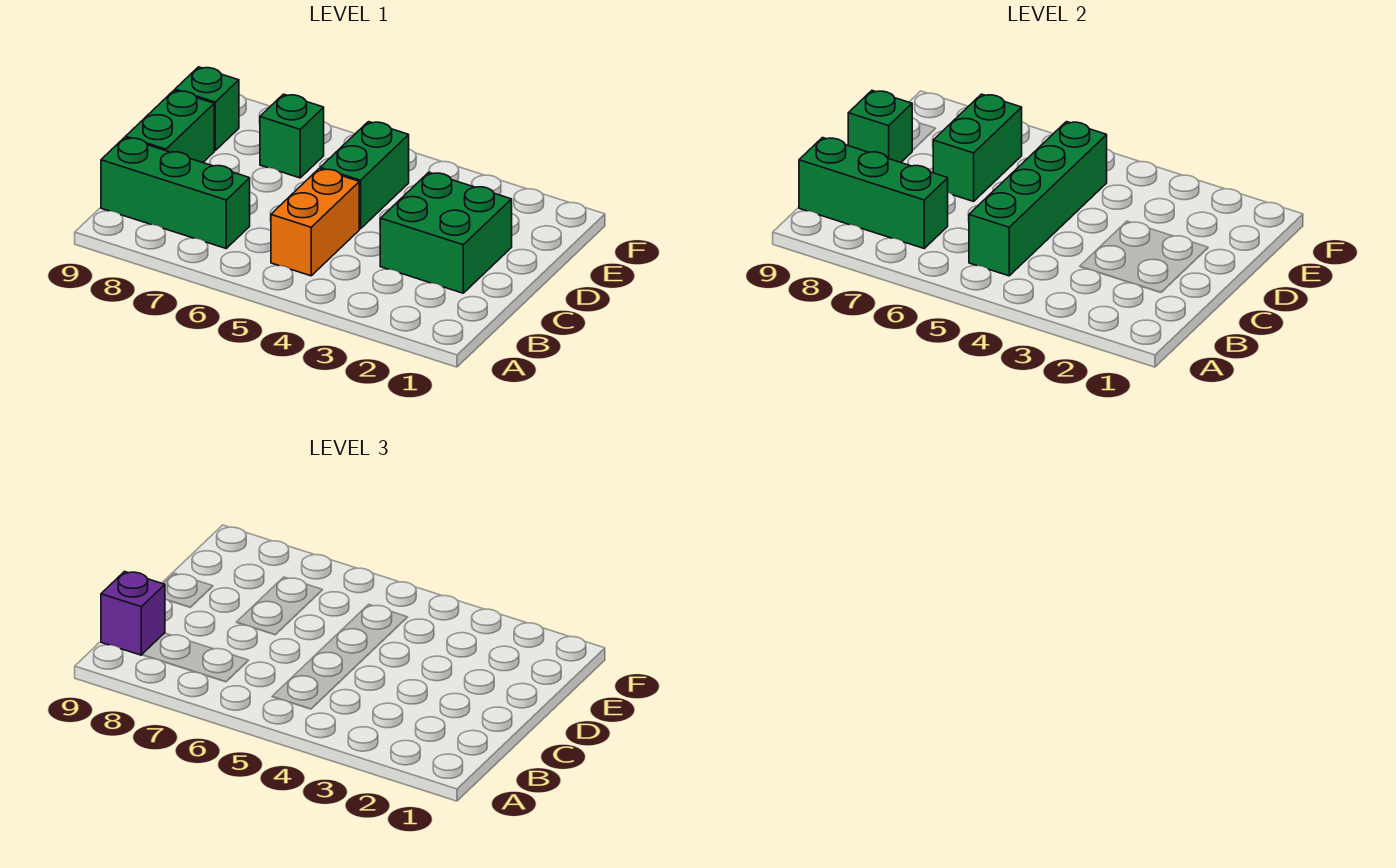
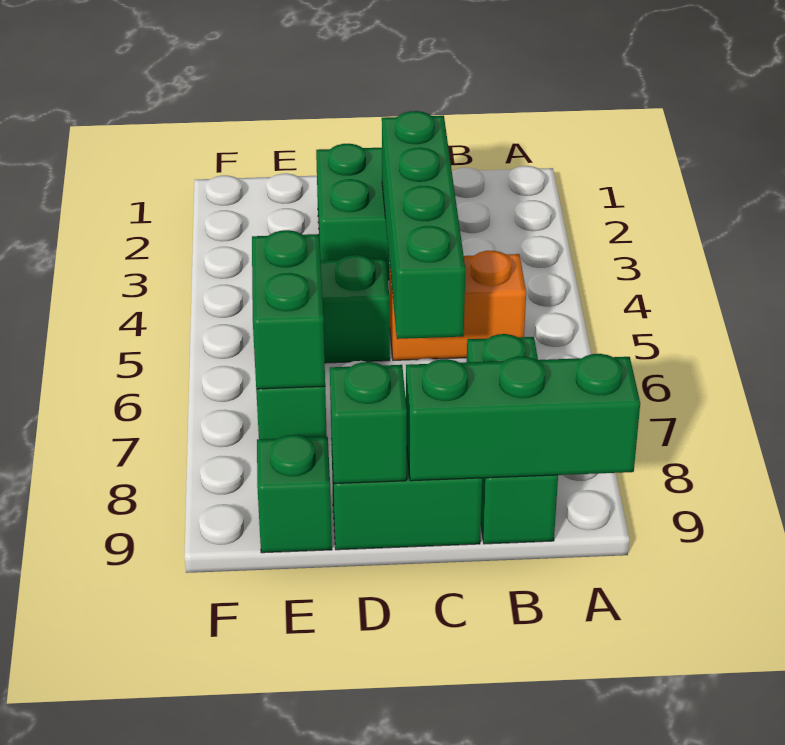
green 1x4 brick [969,122,1107,276] -> green 1x4 brick turned to [382,111,465,339]
green 1x3 brick [799,138,948,248] -> green 1x3 brick turned to [406,354,640,481]
purple 1x1 brick [101,572,165,655] -> none
green 1x2 brick [933,94,1022,201] -> green 1x2 brick turned to [252,230,325,389]

